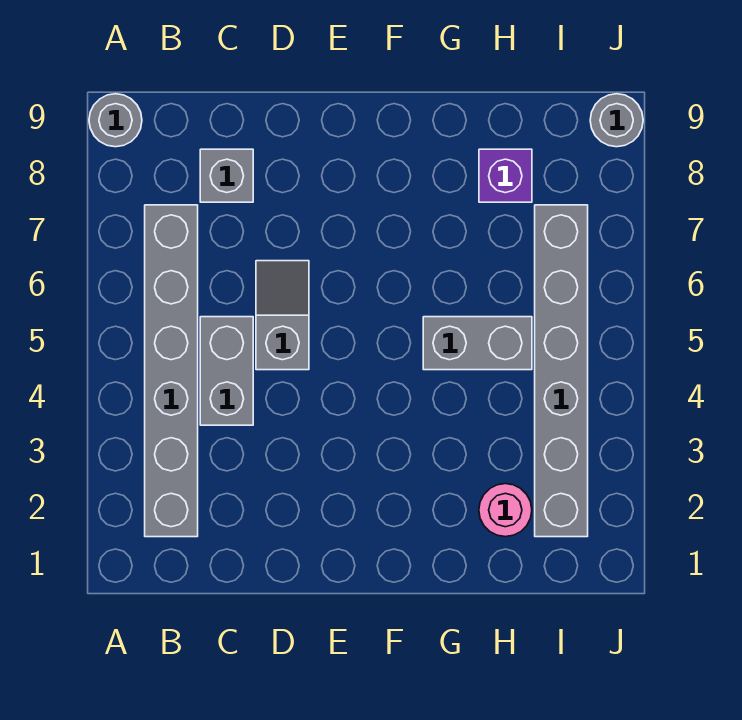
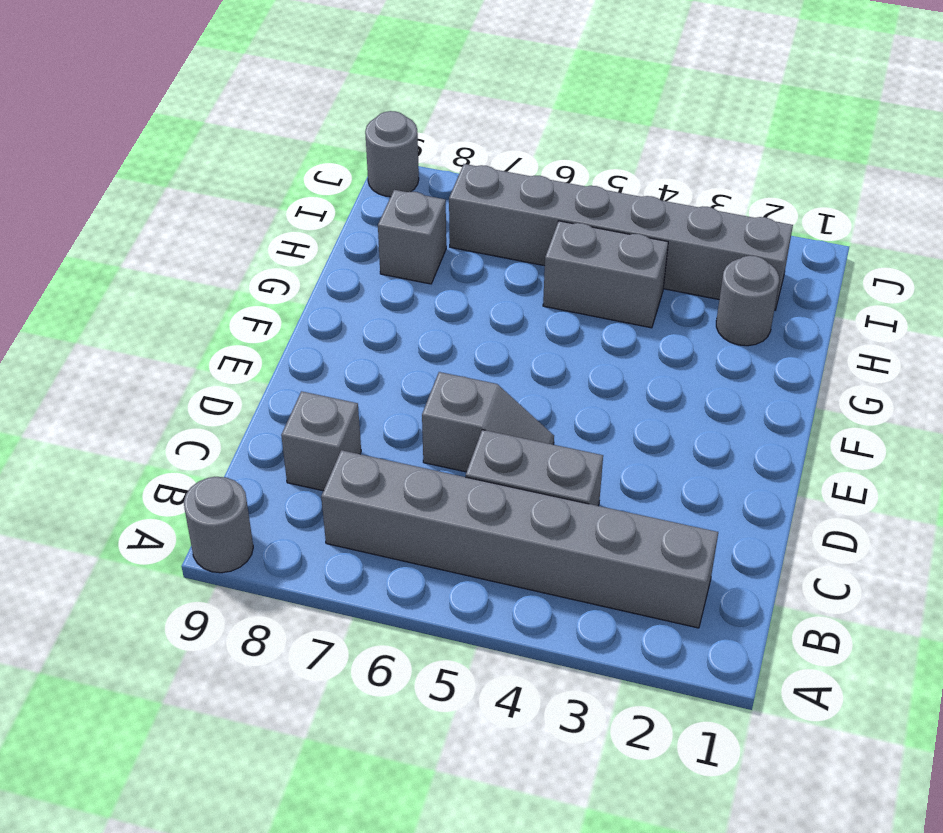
grey 1x2 slope [256,261,309,370] -> grey 1x2 slope turned to [422,372,554,472]
grey 1x2 brick [423,317,532,370] -> grey 1x2 brick turned to [543,221,668,328]
pink 1x1 round brick [479,484,532,537] -> grey 1x1 round brick [716,256,779,346]
purple 1x1 brick [479,149,532,202] -> grey 1x1 brick [378,190,446,284]

